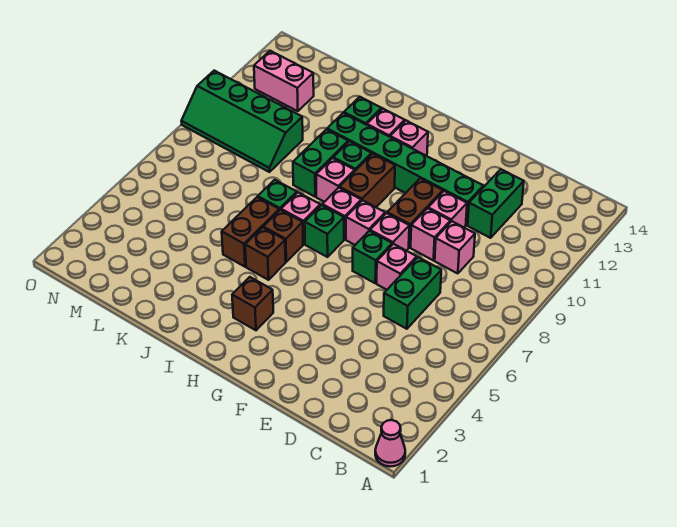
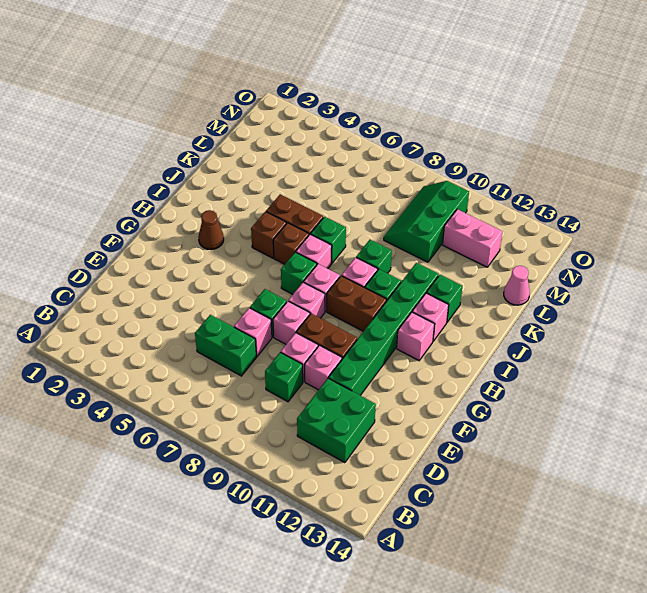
pink 1x1 cone [375,420,405,467] -> pink 1x1 cone moved to [504,266,530,305]
pink 1x1 brick [435,221,475,274] -> green 1x1 brick [265,352,303,402]
green 1x2 brick [468,169,524,238] -> green 2x2 brick [297,378,376,463]
brown 1x1 brick [232,277,273,330] -> brown 1x1 cone [198,210,224,250]
green 1x2 brick [293,129,348,197] -> green 1x1 brick [356,240,392,273]
green 2x4 slope [181,71,303,172] -> green 2x3 slope [384,181,469,262]
pink 1x2 brick [254,51,314,111] -> pink 1x2 brick turned to [443,209,503,267]

